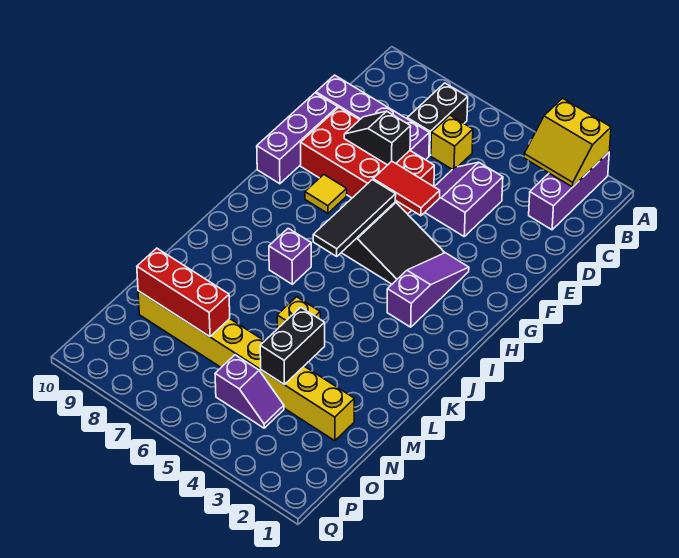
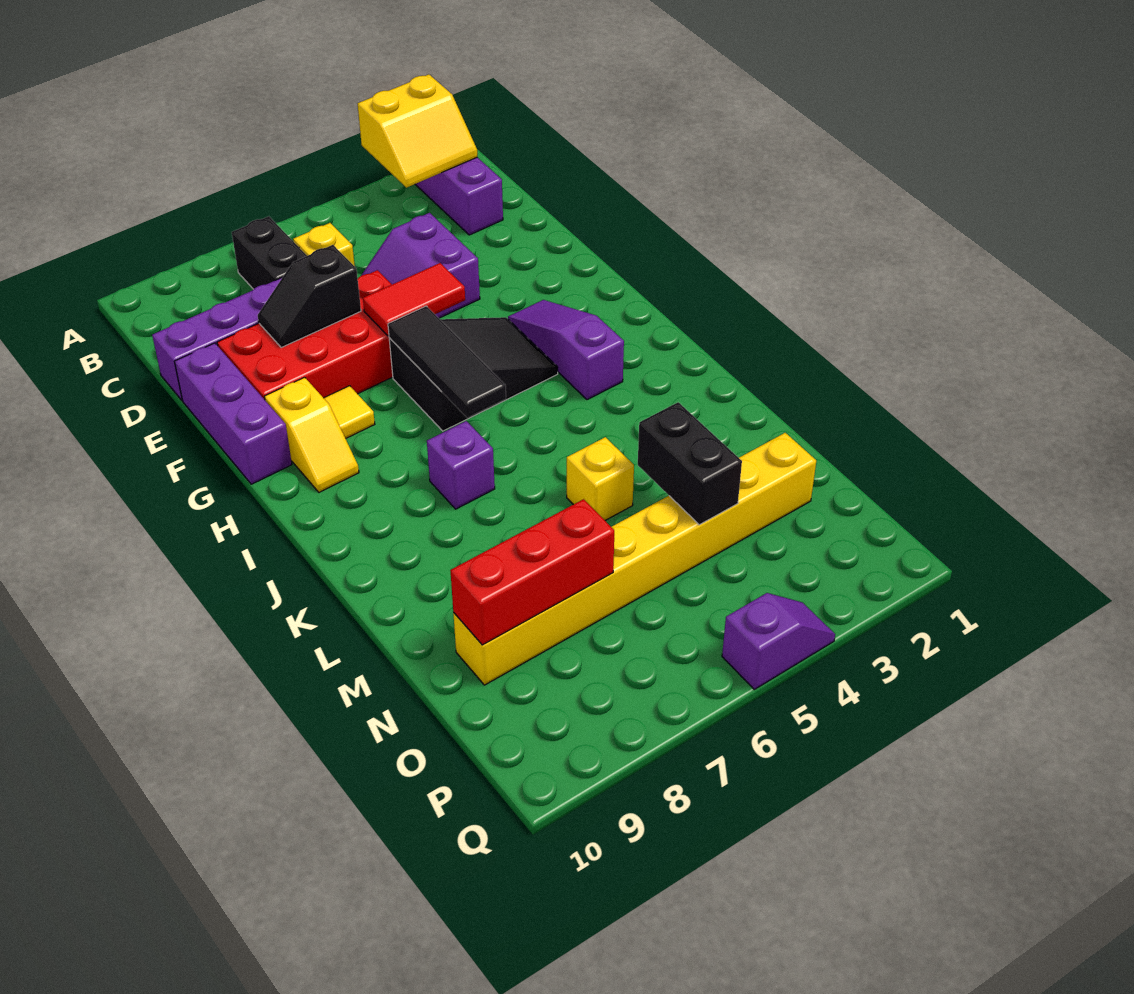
none -> yellow 1x2 slope [264,377,359,492]
purple 1x2 slope [215,355,284,428] -> purple 1x2 slope moved to [722,593,835,689]

